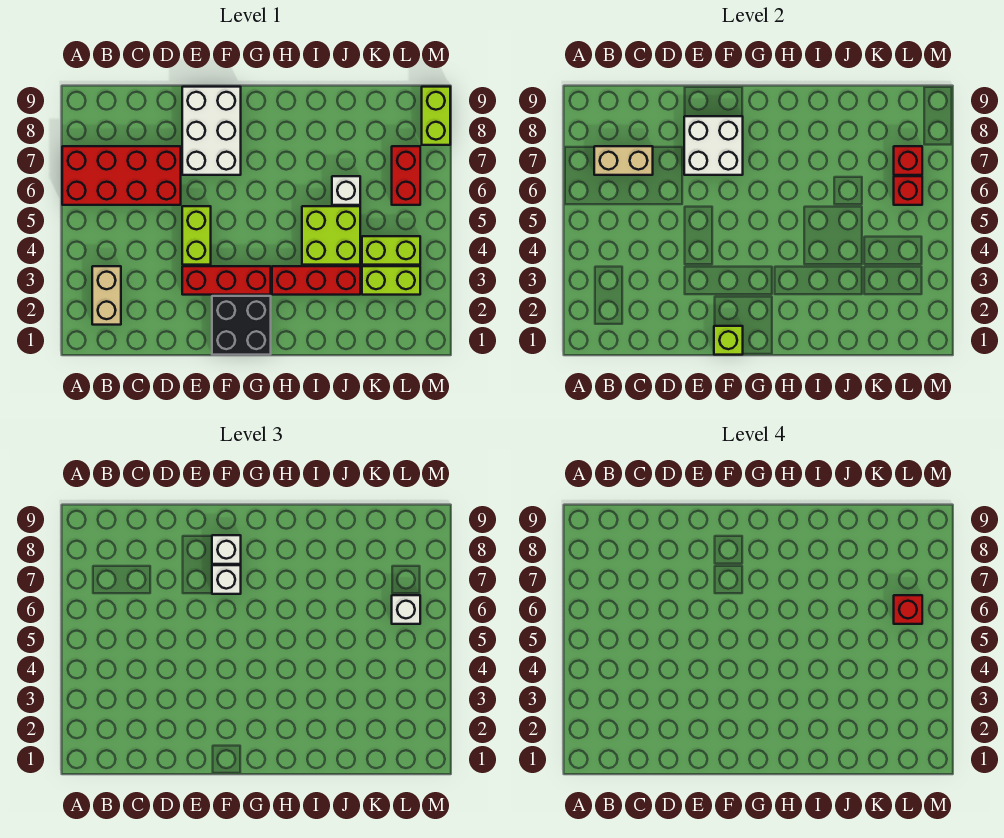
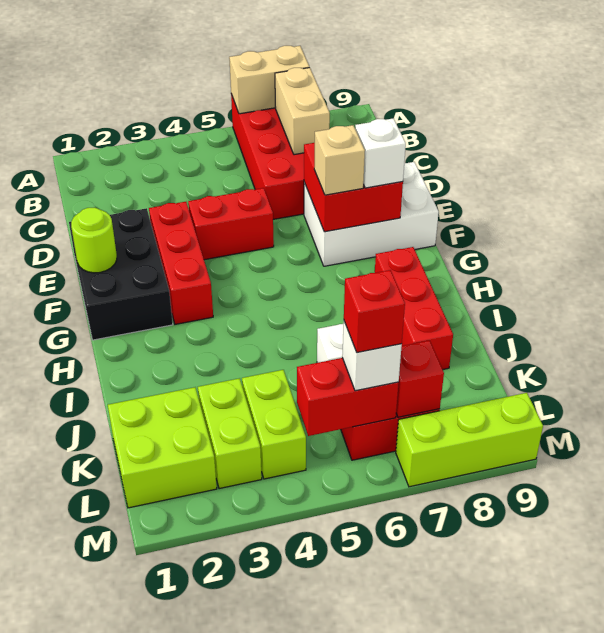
tan 1x2 brick [92,266,121,325] -> tan 1x2 brick moved to [229,46,309,114]
lime 1x2 brick [182,206,211,265] -> red 1x2 brick [188,188,274,260]
white 2x2 brick [684,116,743,175] -> red 2x2 brick [304,143,403,232]
black 2x2 brick [212,296,271,355] -> black 2x3 brick [69,208,173,340]
lime 1x1 brick [714,326,743,355] -> lime 1x1 round brick [71,208,117,273]
white 1x1 brick [212,565,241,594] -> tan 1x1 brick [314,125,365,195]
red 1x3 brick [272,266,360,295] -> red 1x3 brick moved to [375,247,453,370]
lime 2x2 brick [302,206,360,265] -> lime 2x2 brick moved to [108,387,217,508]
red 1x1 brick [894,176,922,205] -> red 1x2 brick [297,358,399,436]
lime 1x2 brick [422,87,450,145] -> lime 1x3 brick [396,393,543,487]

